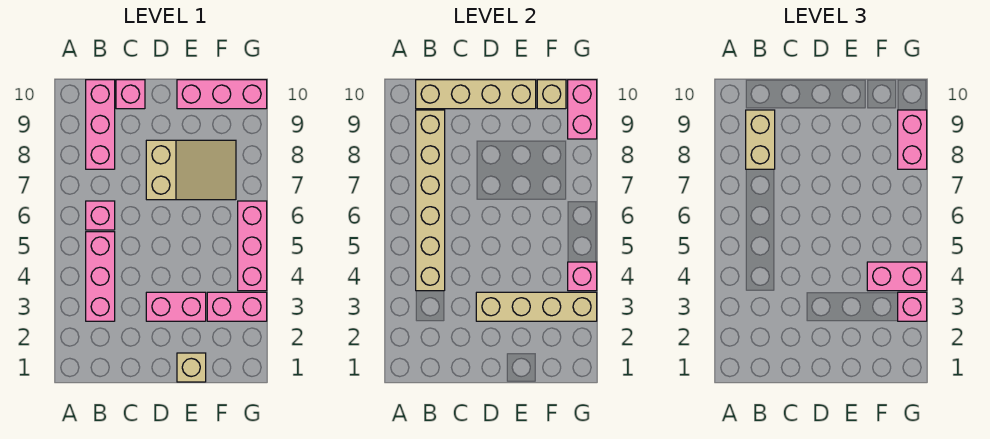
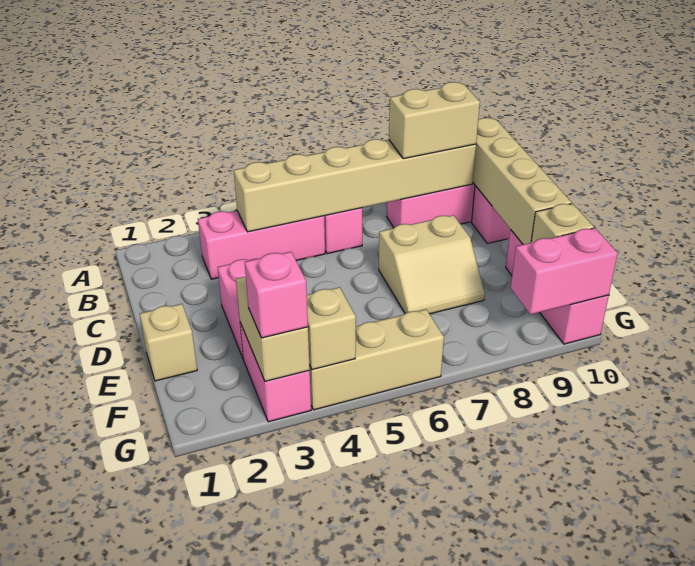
tan 1x4 brick [476,292,597,321] -> tan 1x2 brick [236,276,310,381]
tan 2x3 slope [146,140,236,200] -> tan 2x2 slope [379,215,485,314]
pink 1x2 brick [867,262,927,291] -> none
pink 1x3 brick [238,201,267,291] -> tan 1x3 brick [309,309,444,410]
pink 1x1 brick [568,262,597,291] -> tan 1x1 brick [307,287,356,370]
pink 1x2 brick [898,110,927,169] -> none

